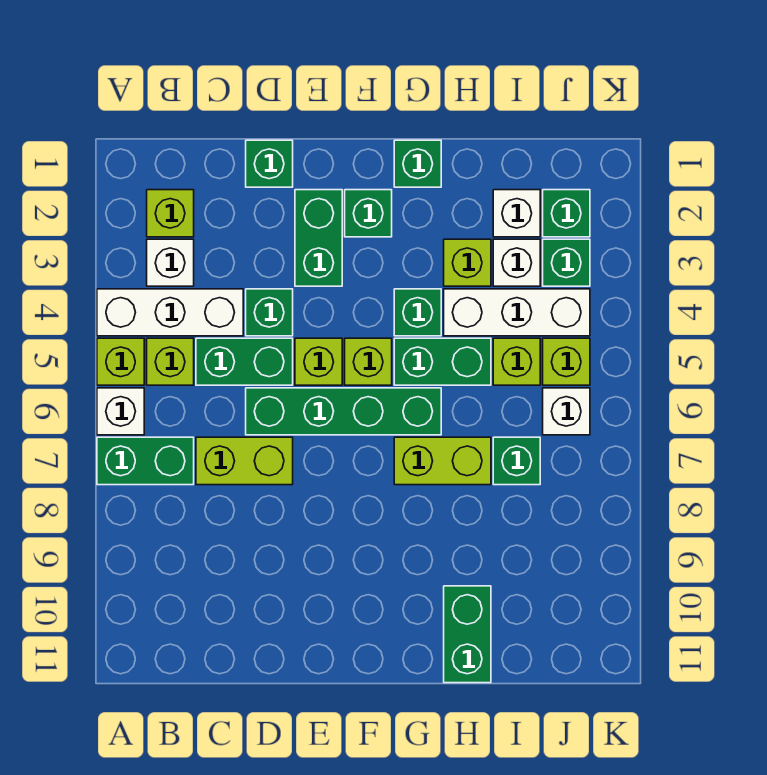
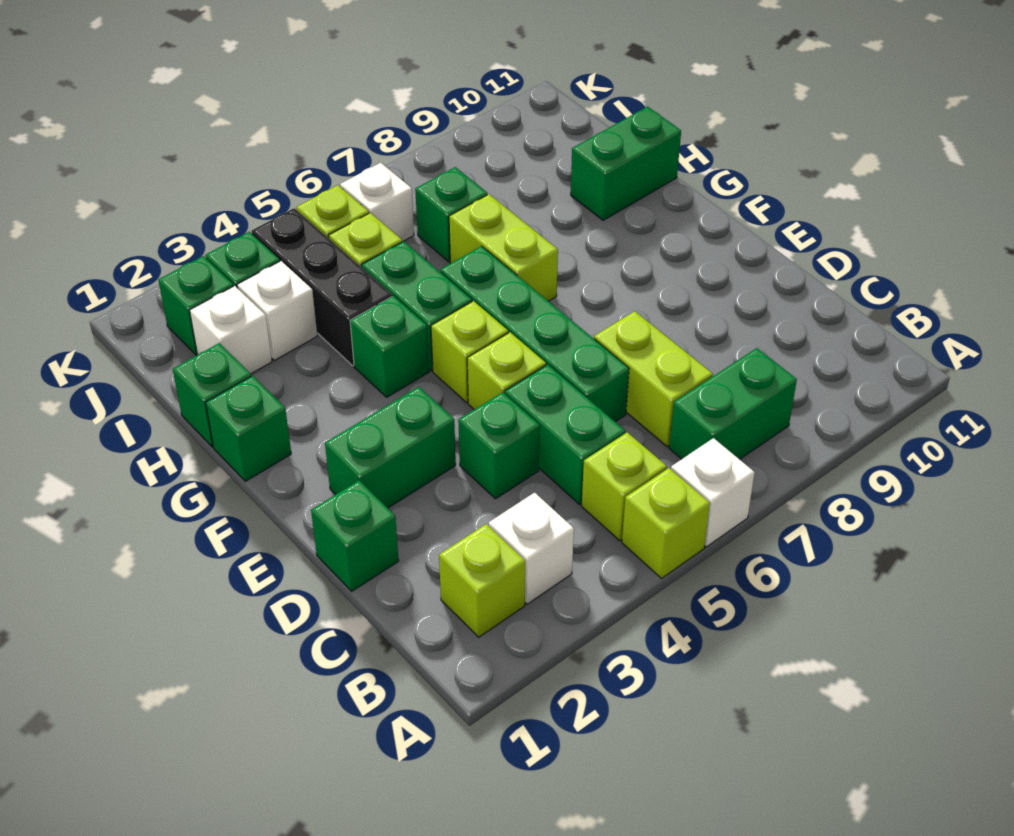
white 1x3 brick [97,289,243,336] -> none
green 1x2 brick [97,437,194,485] -> green 1x2 brick turned to [669,348,797,459]
green 1x1 brick [345,190,392,237] -> green 1x1 brick moved to [173,343,251,447]
lime 1x1 brick [444,239,491,286] -> none
white 1x3 brick [444,289,590,336] -> black 1x3 brick [252,208,392,365]

